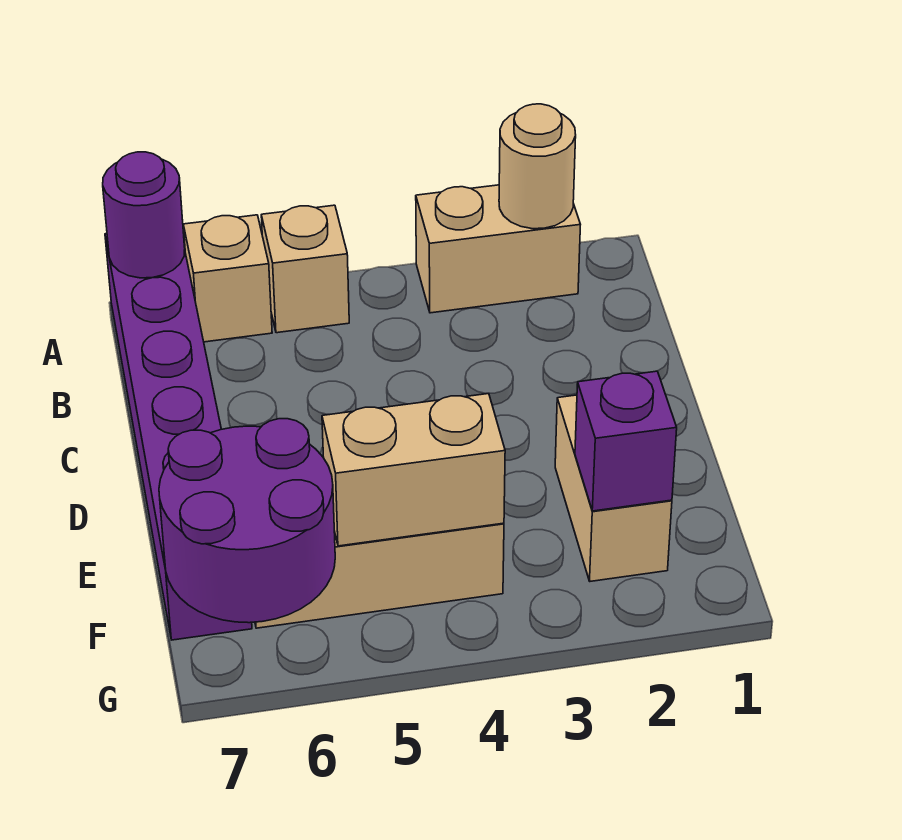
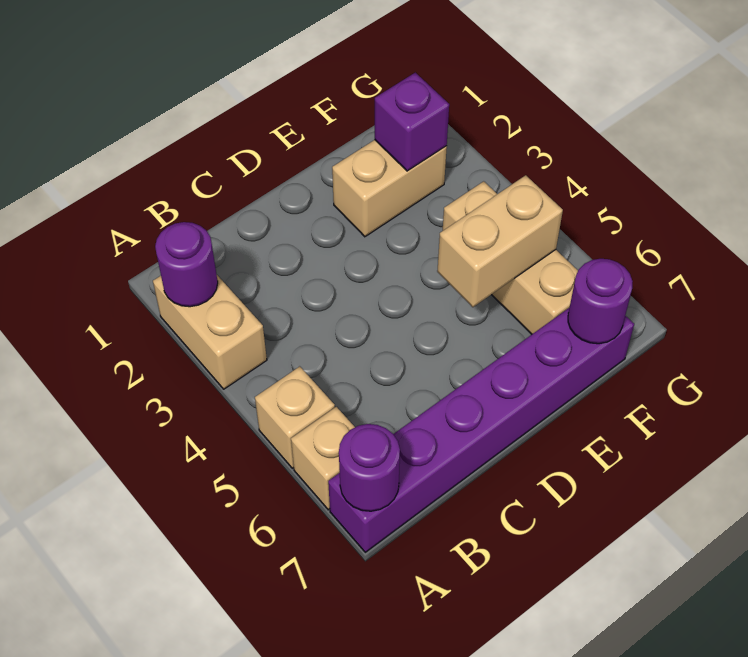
tan 1x1 round brick [499,104,576,229] -> purple 1x1 round brick [155,222,218,307]
tan 1x2 brick [322,393,505,546] -> tan 1x2 brick turned to [437,175,563,307]
purple 2x2 round brick [159,419,335,623] -> purple 1x1 round brick [568,259,633,344]

